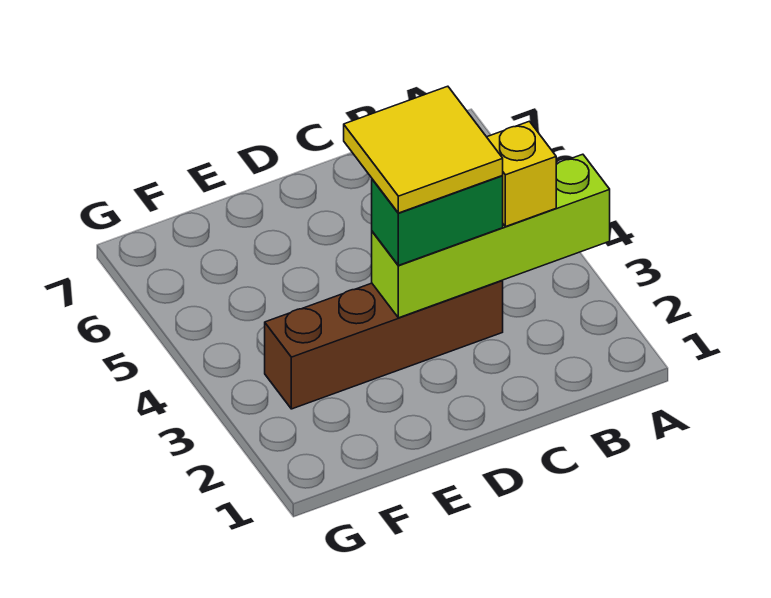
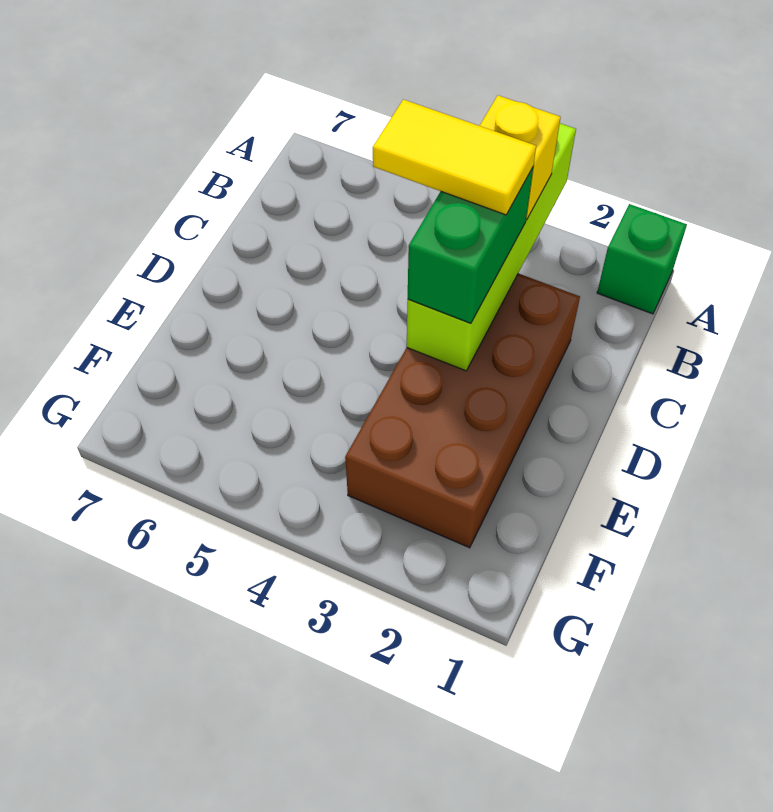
none -> green 1x1 brick [597,204,687,314]
brown 1x4 brick [265,280,503,409] -> brown 2x4 brick [345,273,580,548]
yellow 2x2 tile [344,86,503,213] -> yellow 1x2 tile [373,99,536,215]

